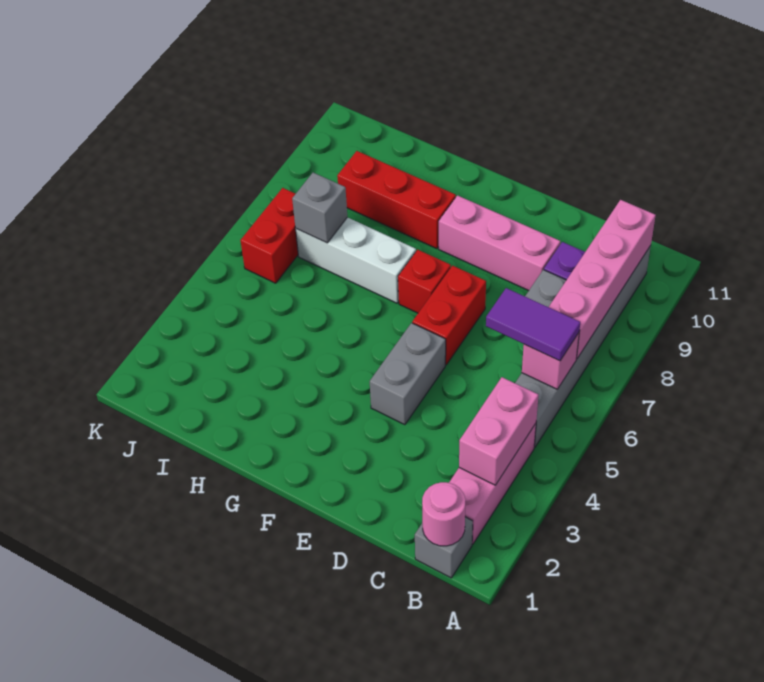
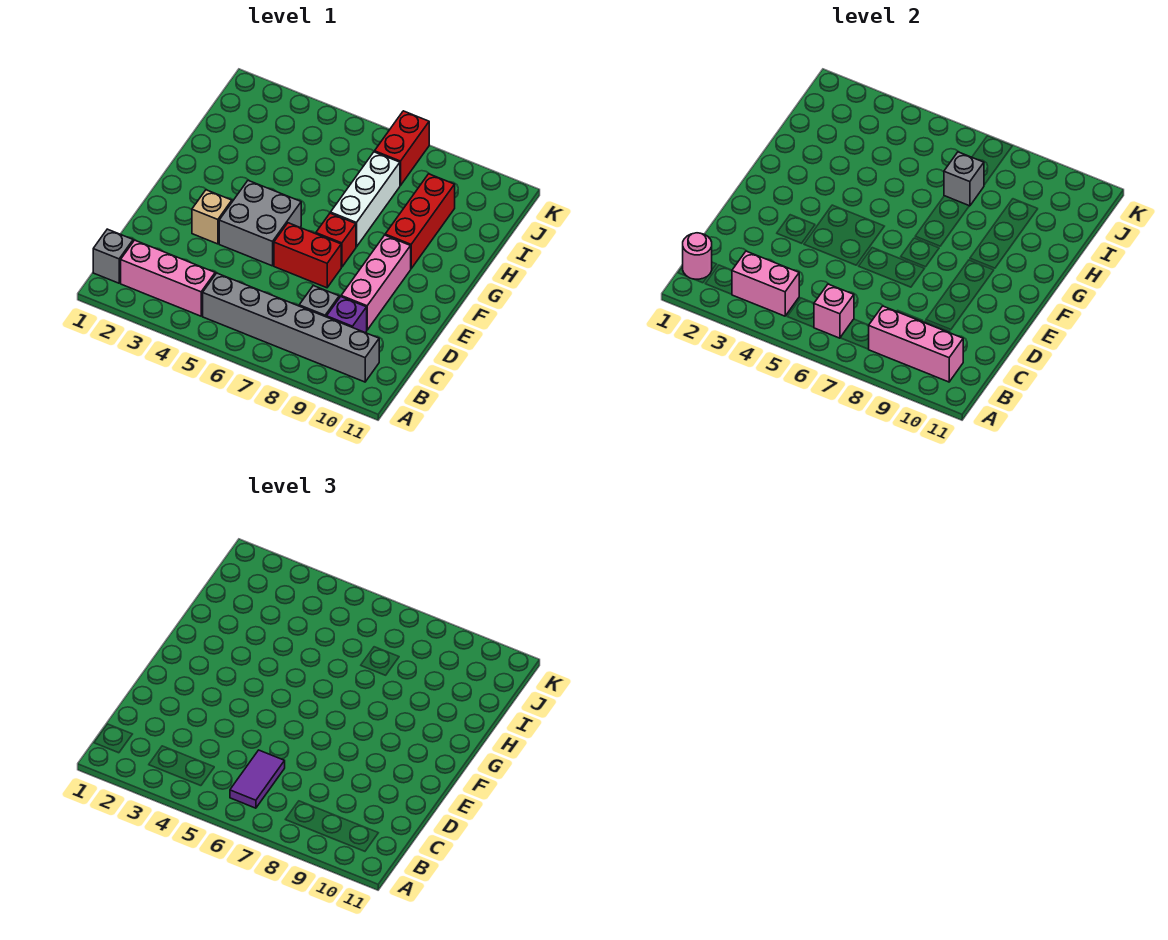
pink 1x4 brick [549,200,656,359] -> pink 1x3 brick [869,306,963,382]
none -> tan 1x1 brick [192,190,232,244]
grey 1x2 brick [370,323,446,425] -> grey 2x2 brick [219,181,301,266]
red 1x2 brick [240,188,298,283] -> red 1x2 brick turned to [375,111,429,186]

